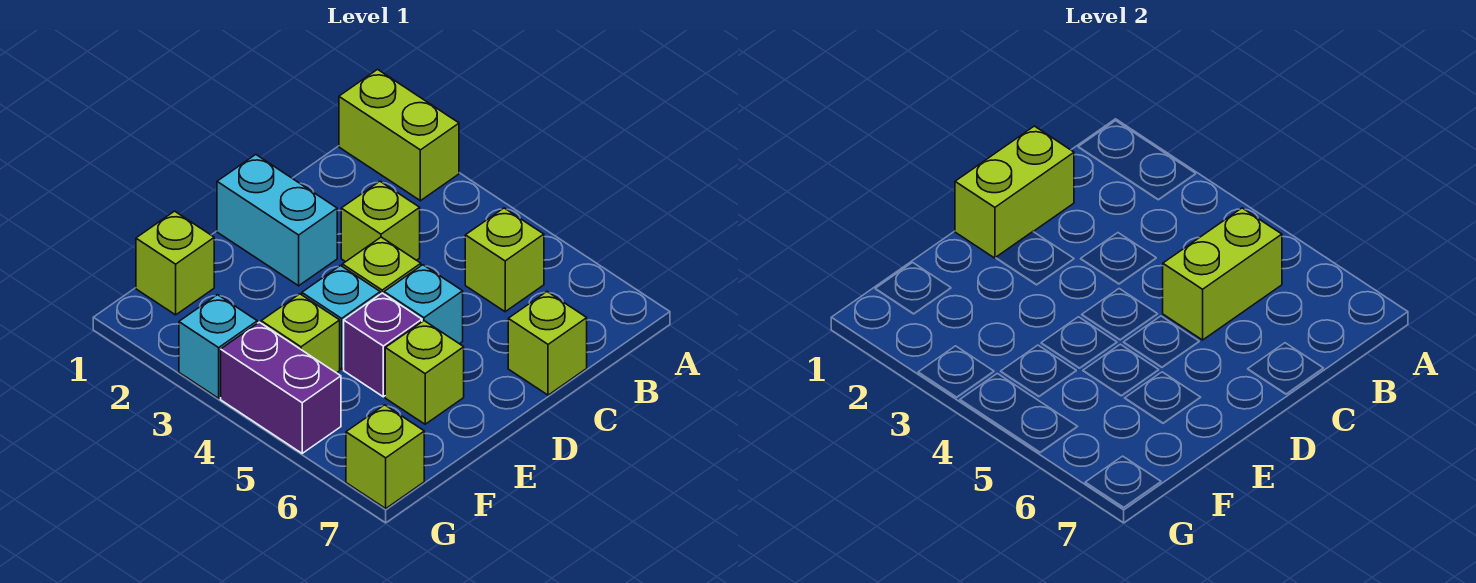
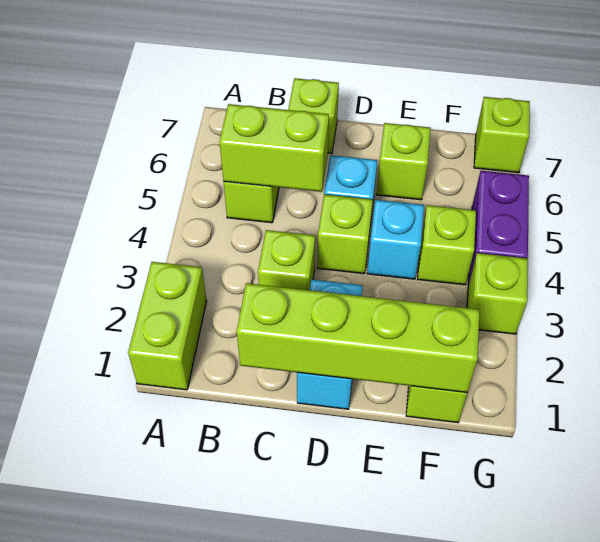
lime 1x2 brick [955,126,1074,258] -> lime 1x4 brick [237,283,480,393]
purple 1x1 brick [344,293,422,397] -> none
cyan 1x1 brick [179,295,257,398] -> lime 1x1 brick [467,253,528,334]

